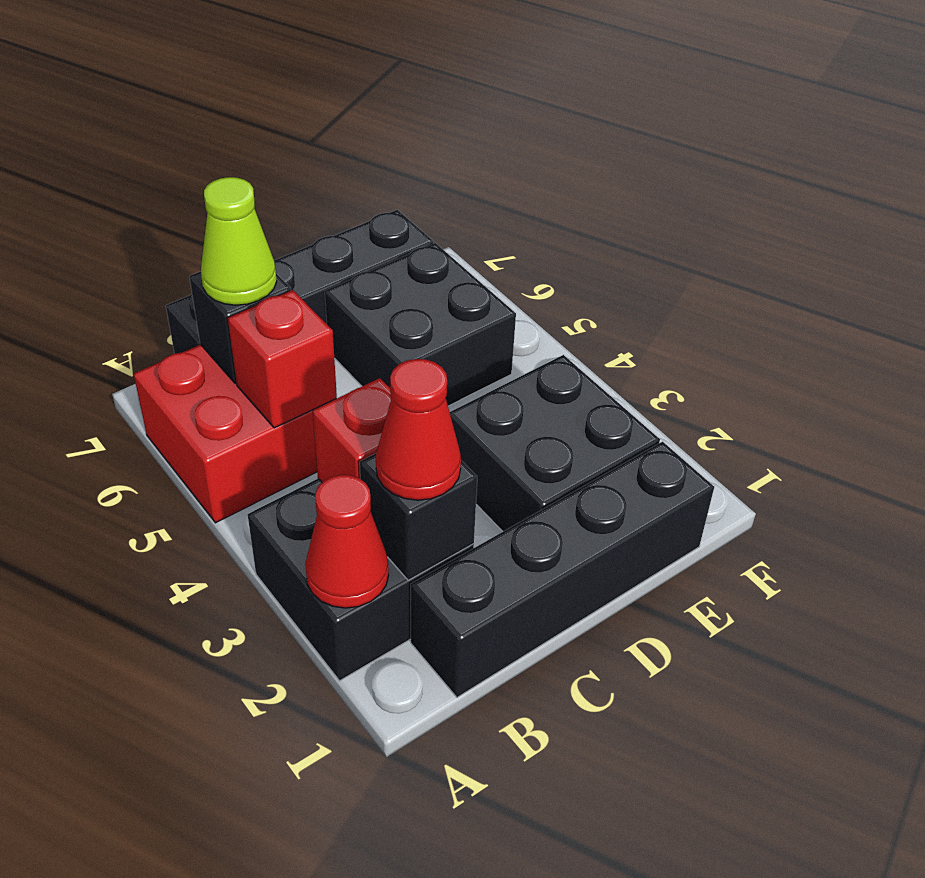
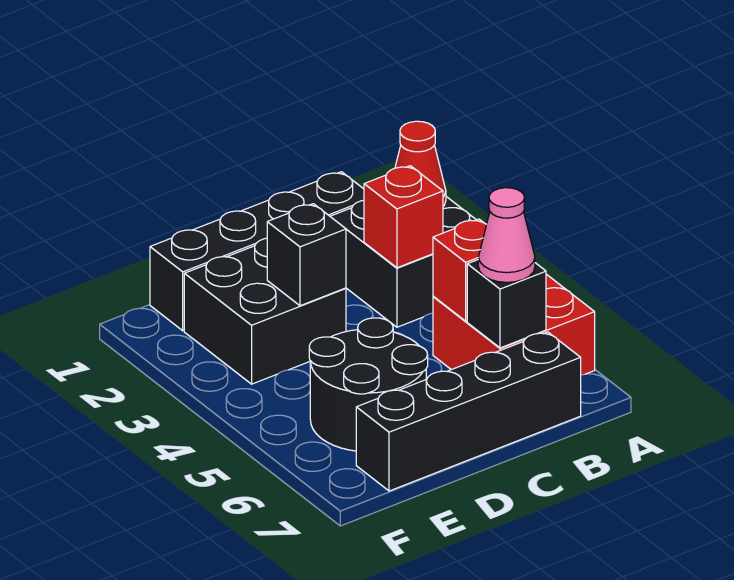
black 1x1 brick [360,453,477,580] -> black 1x1 brick moved to [267,204,346,306]
red 1x1 cone [376,359,461,500] -> none
lime 1x1 cone [201,177,277,305] -> pink 1x1 cone [478,188,535,282]
black 2x2 brick [325,243,516,406] -> black 2x2 round brick [309,318,428,451]

